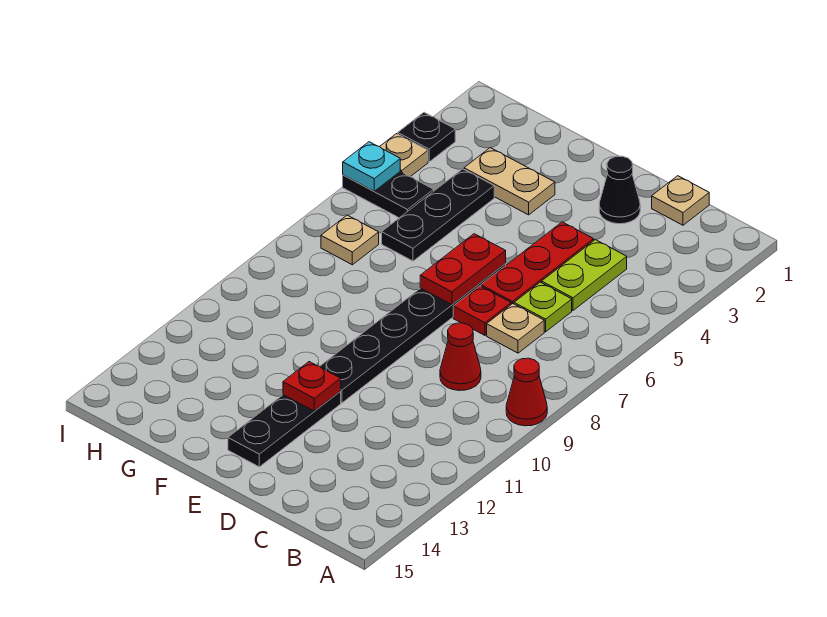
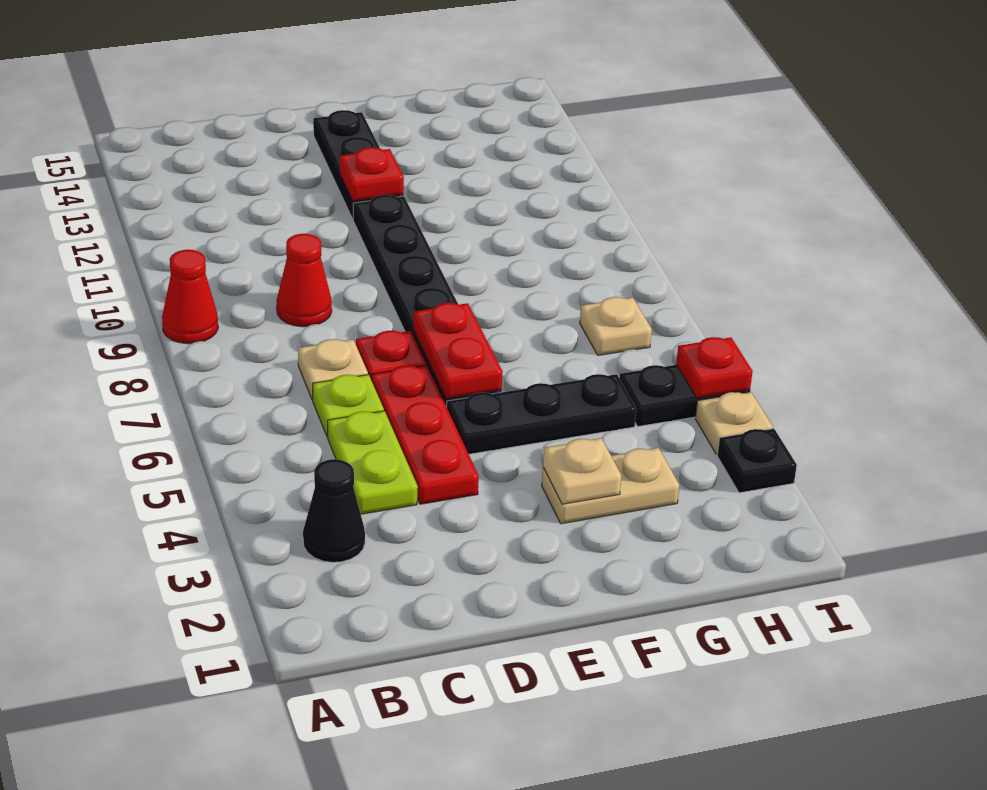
tan 1x1 plate [652,176,709,225] -> tan 1x1 plate moved to [543,438,622,504]
black 1x1 cone [599,156,640,224] -> black 1x1 cone moved to [303,459,365,562]
black 1x3 plate [382,169,494,261] -> black 1x3 plate turned to [447,374,636,454]
cyan 1x1 plate [343,142,400,191] -> red 1x1 plate [676,337,753,398]

